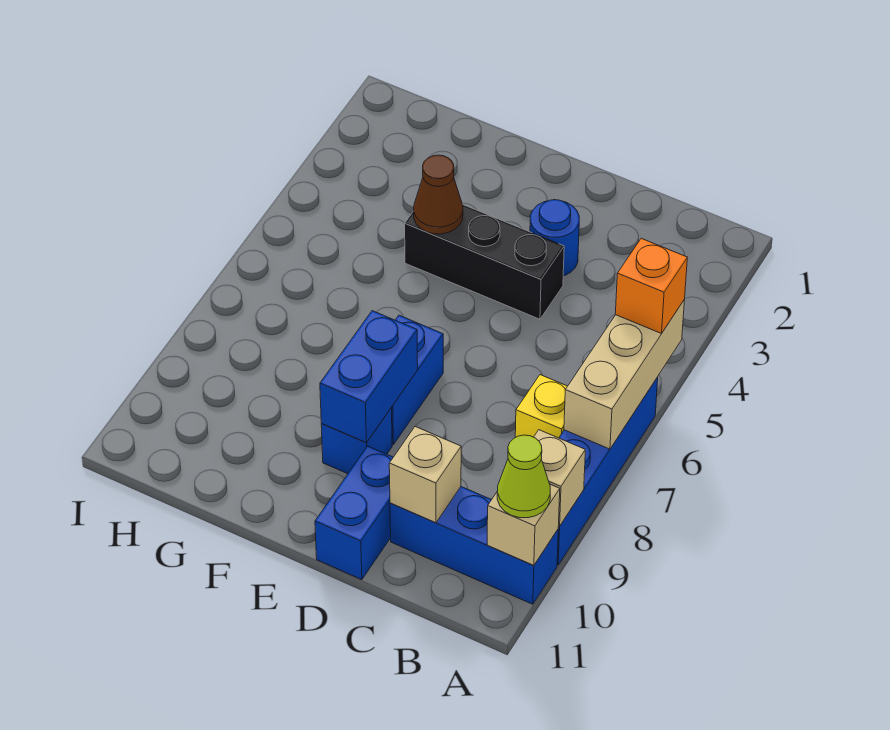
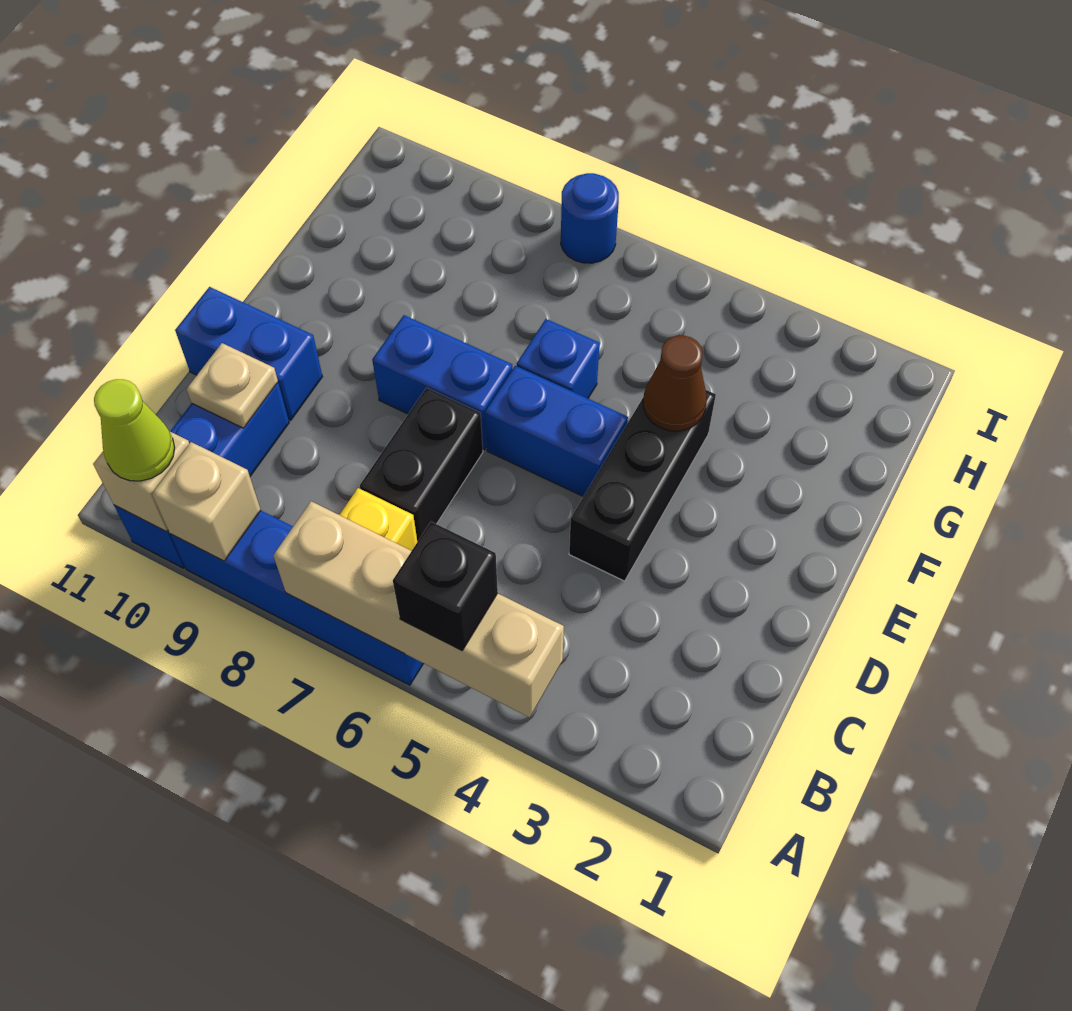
tan 1x3 brick [564,299,685,449] -> tan 1x4 brick [273,501,564,717]
orange 1x1 brick [615,238,687,334] -> black 1x1 brick [393,522,498,651]
none -> black 1x2 brick [360,388,483,542]
tan 1x1 brick [389,426,461,523] -> tan 1x1 plate [186,343,278,428]
blue 1x1 round brick [530,200,579,276] -> blue 1x1 round brick moved to [561,173,619,263]
blue 1x2 brick [320,311,418,443] -> blue 1x2 brick moved to [485,366,628,497]
blue 1x1 brick [321,408,392,474] -> blue 1x1 brick moved to [517,319,600,398]

